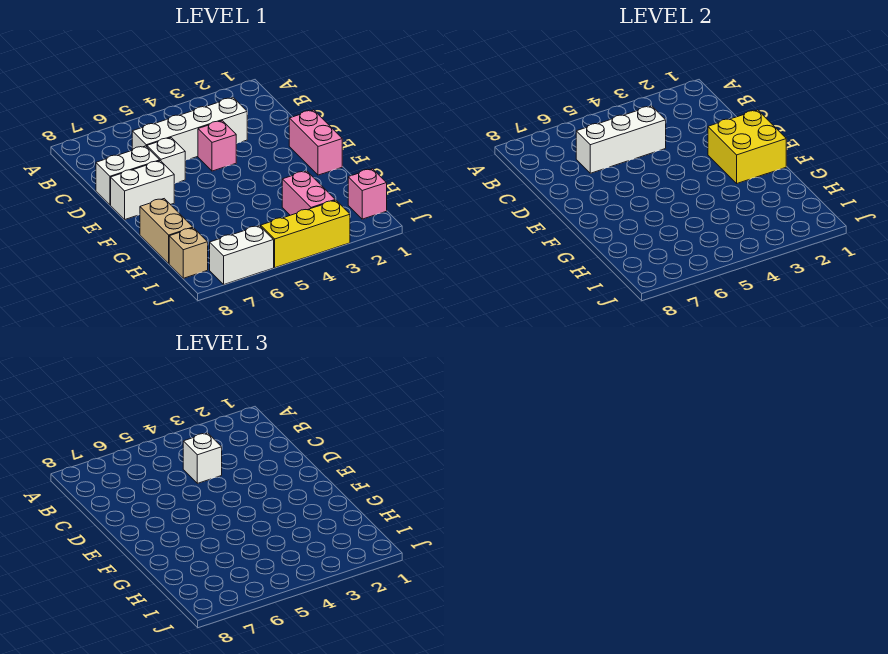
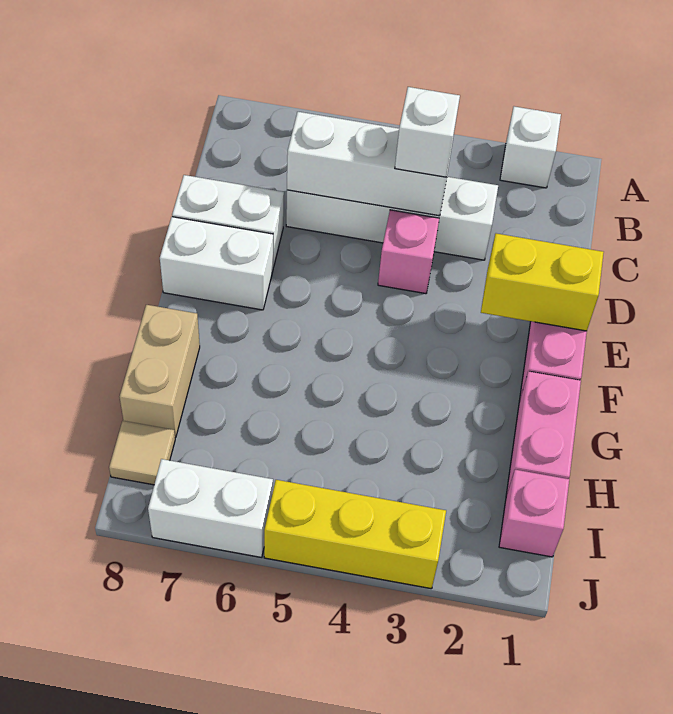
white 1x1 brick [147,138,185,184] -> white 1x1 brick moved to [500,106,561,188]
yellow 2x2 brick [708,110,786,183] -> yellow 1x2 brick [481,233,604,331]
pink 1x2 brick [282,171,335,215] -> pink 1x2 brick moved to [506,371,581,496]
tan 1x1 brick [169,228,208,278] -> tan 1x1 tile [109,421,175,485]

